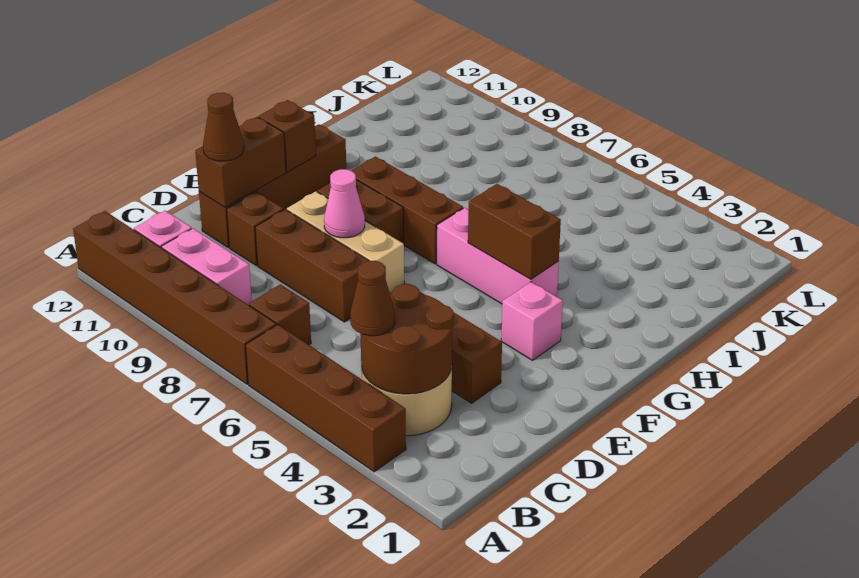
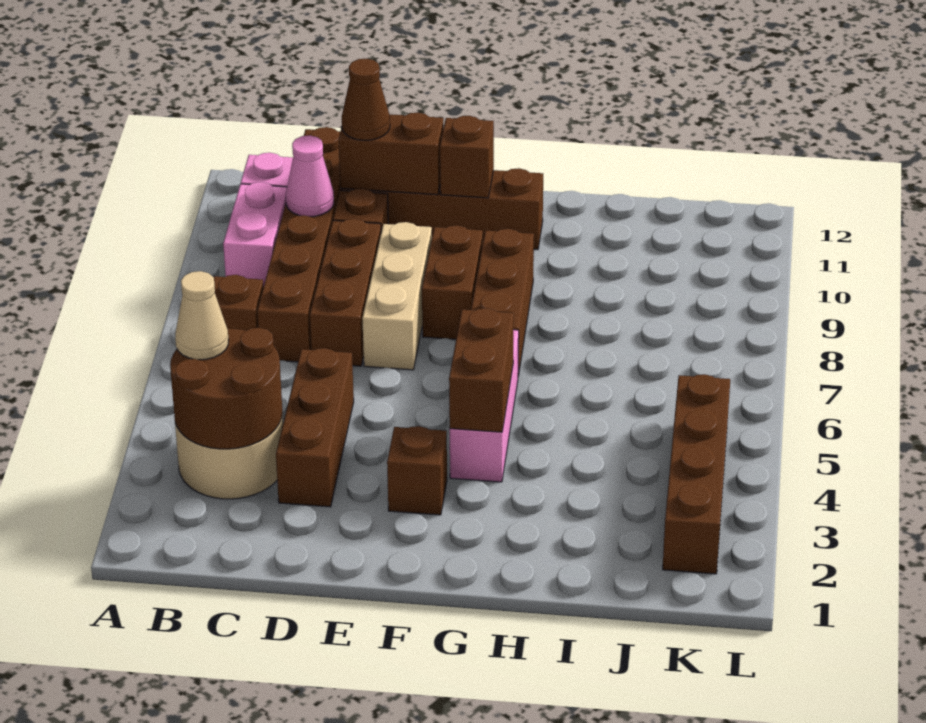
brown 1x4 brick [246,325,406,472] -> brown 1x4 brick moved to [663,374,730,574]
brown 1x6 brick [73,211,276,384] -> brown 1x6 brick moved to [257,127,340,362]
brown 1x1 cone [350,261,395,336] -> tan 1x1 cone [175,271,229,360]
pink 1x1 cone [324,169,365,238] -> pink 1x1 cone moved to [286,135,334,217]
pink 1x1 brick [501,282,563,360] -> brown 1x1 brick [387,426,447,515]

